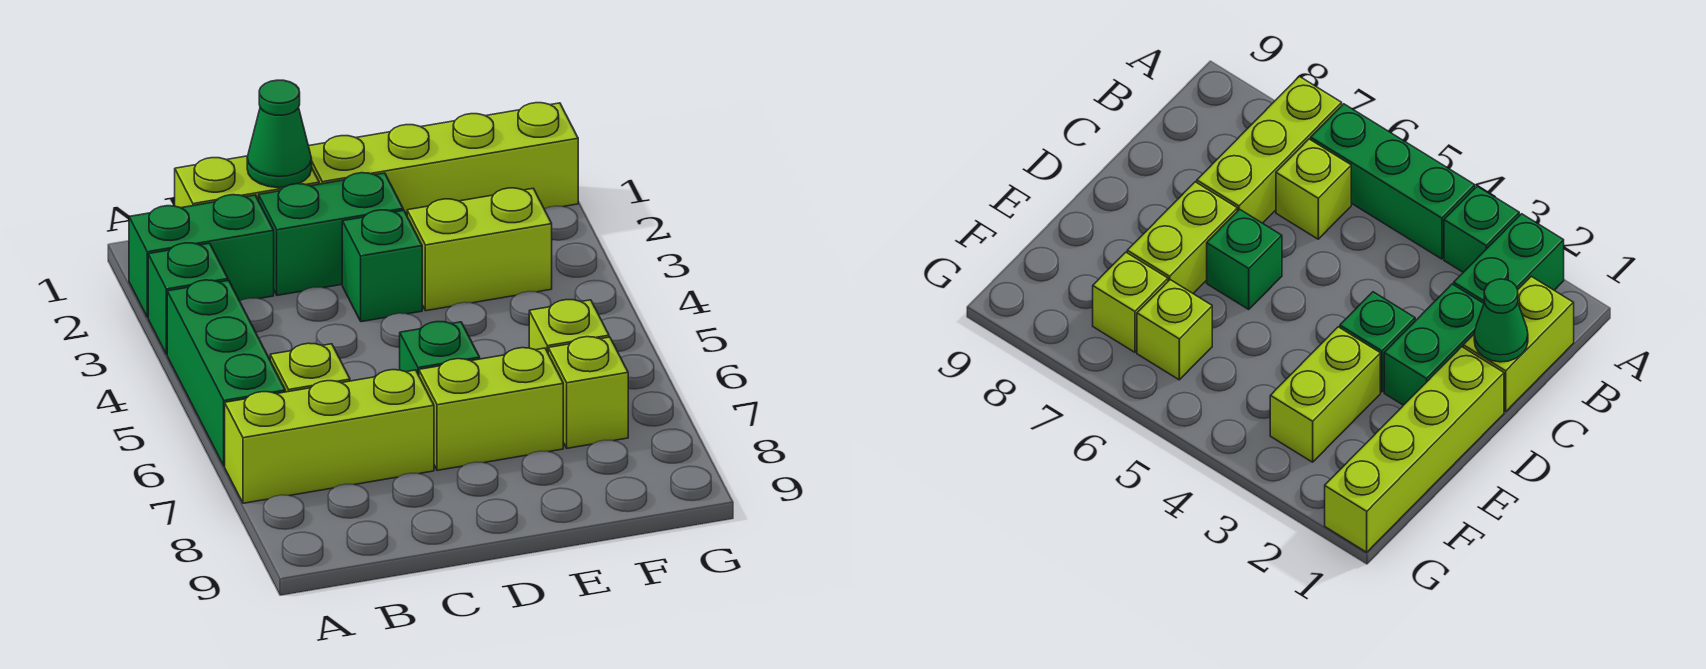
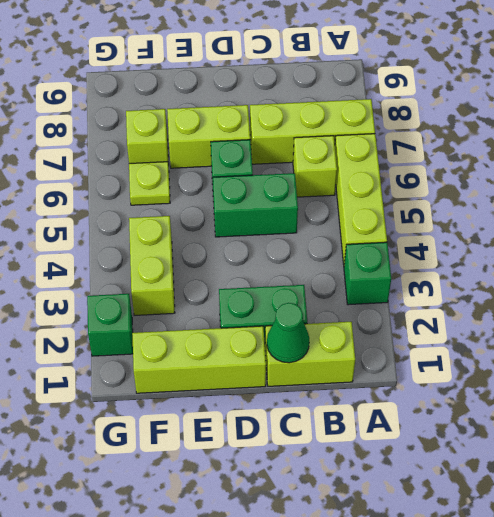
green 1x2 brick [129,195,274,317] -> green 1x2 brick moved to [213,173,298,237]
green 1x3 brick [167,280,285,466] -> lime 1x3 brick [335,134,387,265]
lime 1x4 brick [309,103,578,215] -> lime 1x3 brick [132,326,266,393]
green 1x1 brick [342,210,422,322] -> green 1x1 brick moved to [87,294,133,356]
lime 1x2 brick [407,188,552,311] -> lime 1x2 brick turned to [129,216,175,315]
lime 1x1 brick [529,300,609,352] -> lime 1x1 plate [129,162,170,205]

